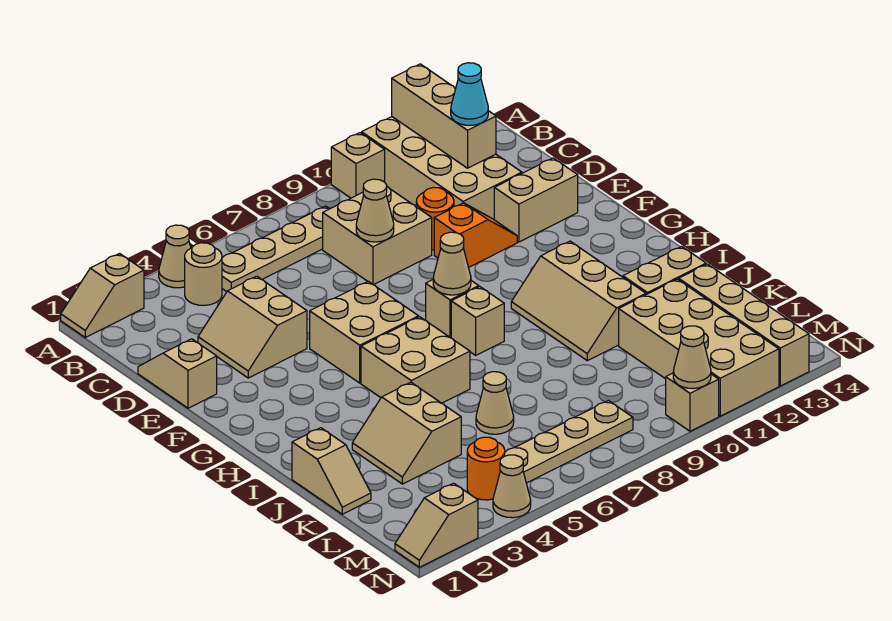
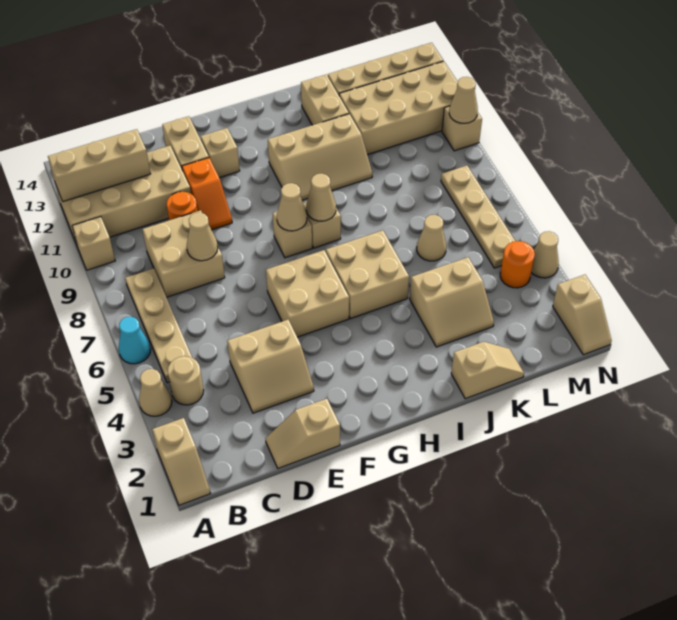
cyan 1x1 cone [451,63,488,125] -> cyan 1x1 cone moved to [119,317,151,364]
orange 1x2 slope [434,203,517,267] -> orange 1x2 slope turned to [182,158,232,230]
none -> tan 1x1 brick [201,128,240,178]
none -> tan 1x1 cone [306,174,336,221]

